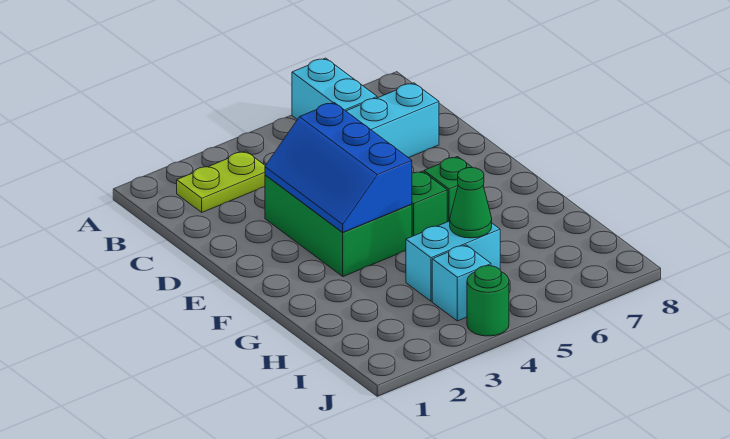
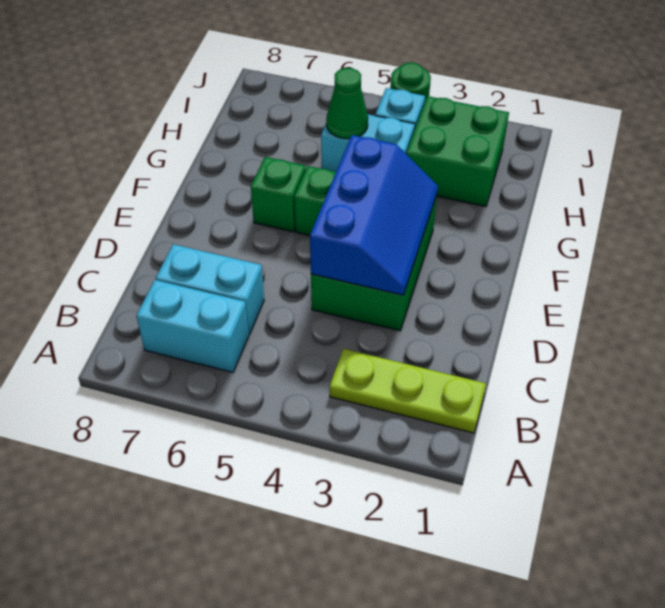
cyan 1x2 brick [292,58,377,119] -> cyan 1x2 brick turned to [136,280,249,372]
lime 1x2 plate [177,151,265,212] -> lime 1x3 plate [330,349,486,433]
none -> green 2x2 brick [407,96,509,207]

